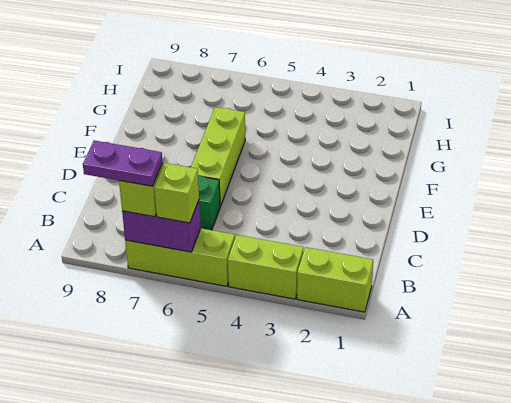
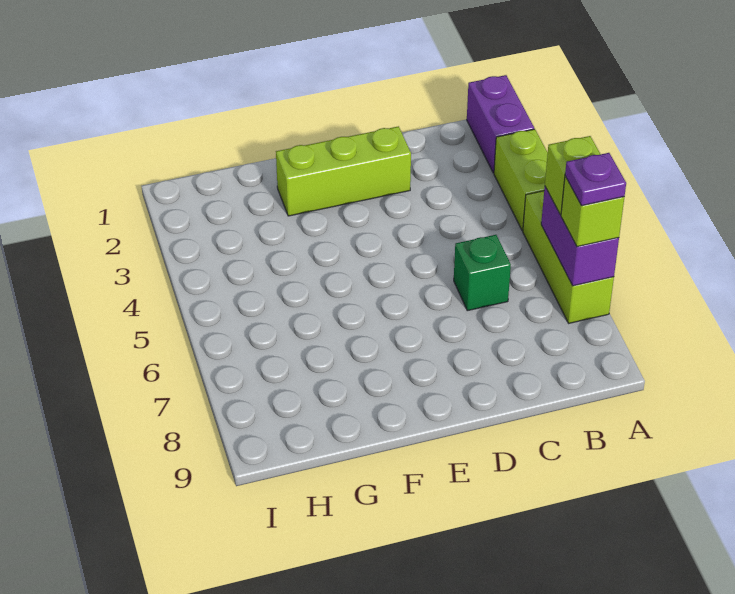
lime 1x2 brick [297,247,373,312] -> purple 1x2 brick [467,75,534,173]
purple 1x2 plate [83,141,163,186] -> purple 1x1 plate [565,153,626,206]
lime 1x3 brick [191,107,245,206] -> lime 1x3 brick moved to [276,126,411,216]

